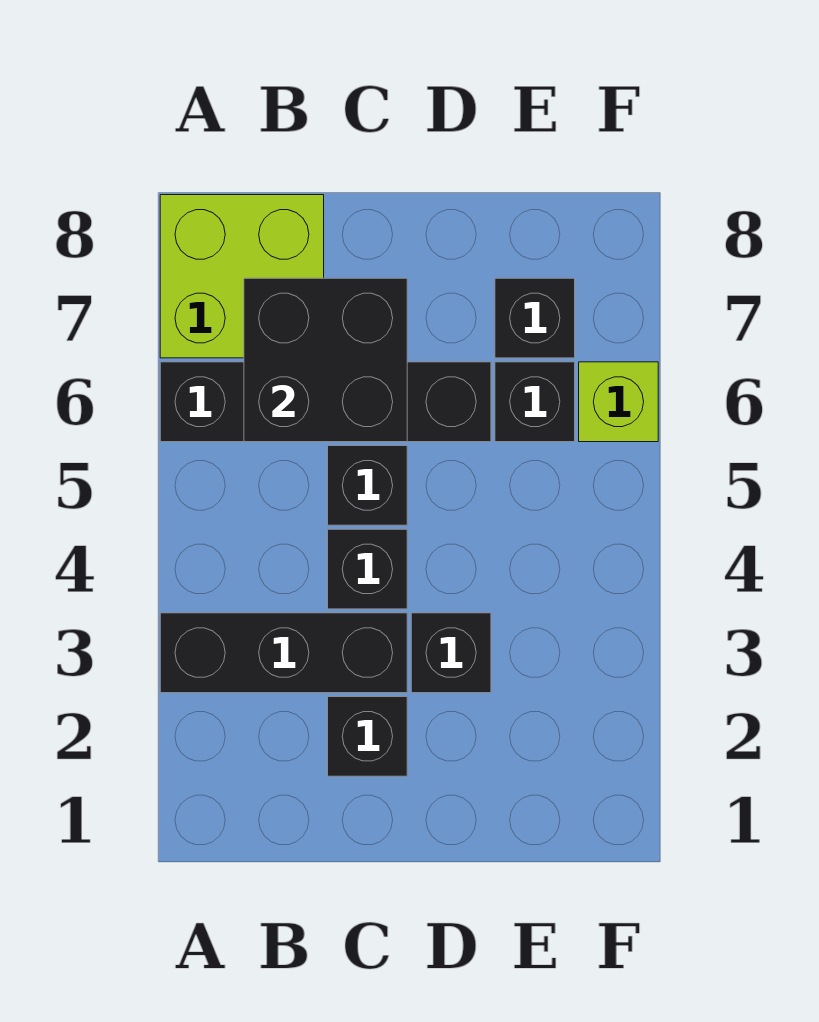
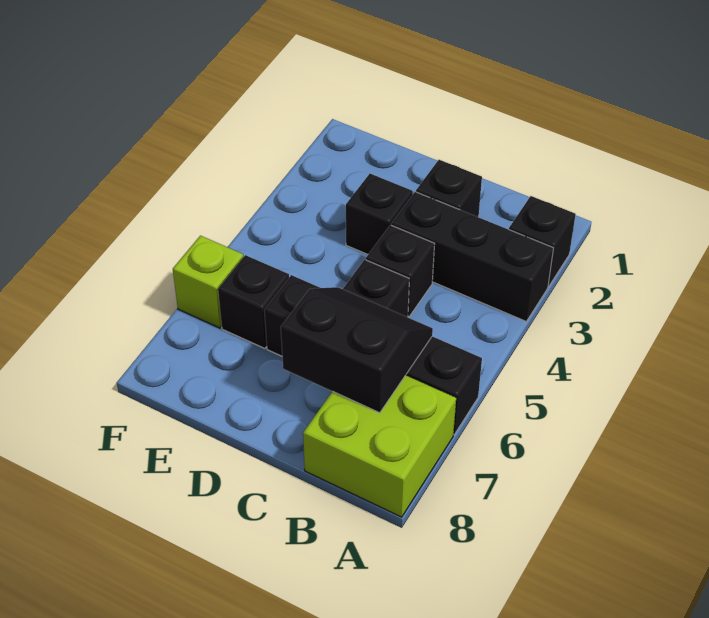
black 2x2 brick [244,278,407,442] -> black 2x2 slope [281,287,433,413]
black 1x1 brick [495,278,575,358] -> black 1x1 brick moved to [509,196,576,287]

